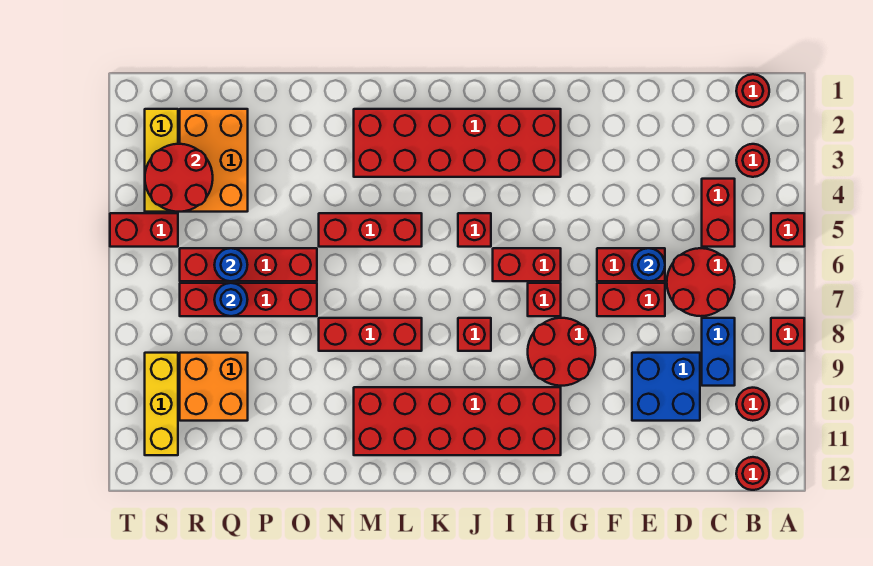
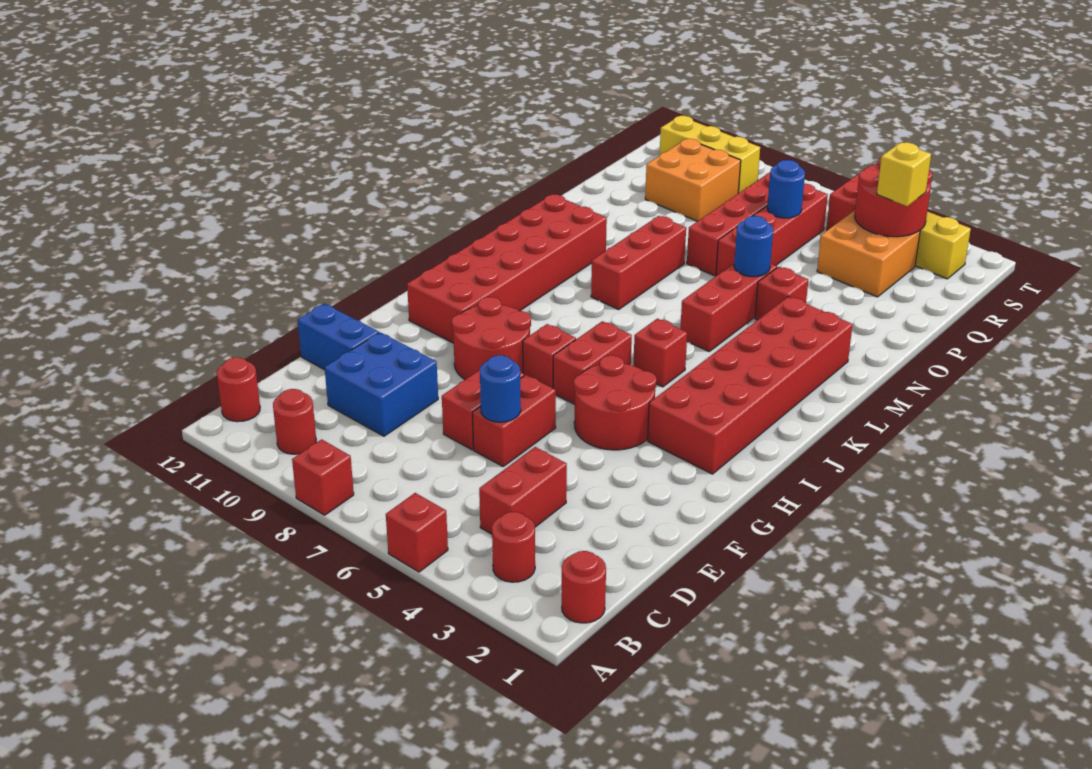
red 1x2 brick [702,179,735,247] -> red 1x2 brick turned to [479,447,567,534]
red 2x2 round brick [667,248,735,316] -> red 2x2 round brick moved to [574,355,657,450]
blue 1x2 brick [702,318,735,386] -> blue 1x2 brick moved to [298,304,379,370]
red 1x1 brick [458,318,491,351] -> red 1x1 brick moved to [755,267,808,320]
orange 2x3 brick [180,109,248,212] -> orange 2x2 brick [817,210,920,297]
blue 1x1 round brick [214,283,248,316] -> blue 1x1 round brick moved to [734,216,773,277]
none -> yellow 1x1 brick [877,142,931,206]

